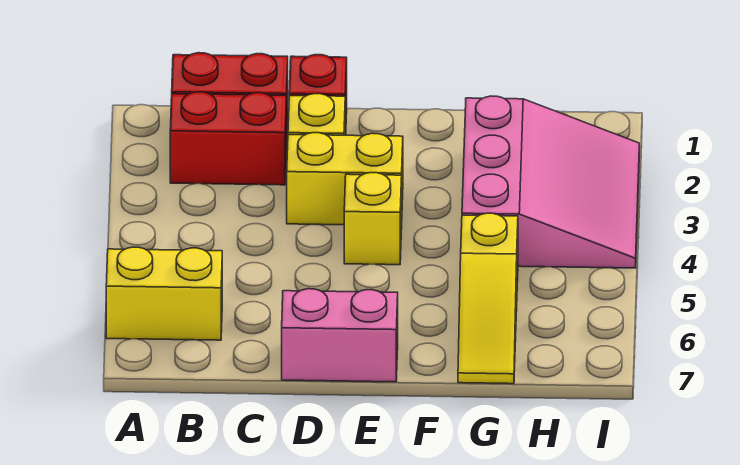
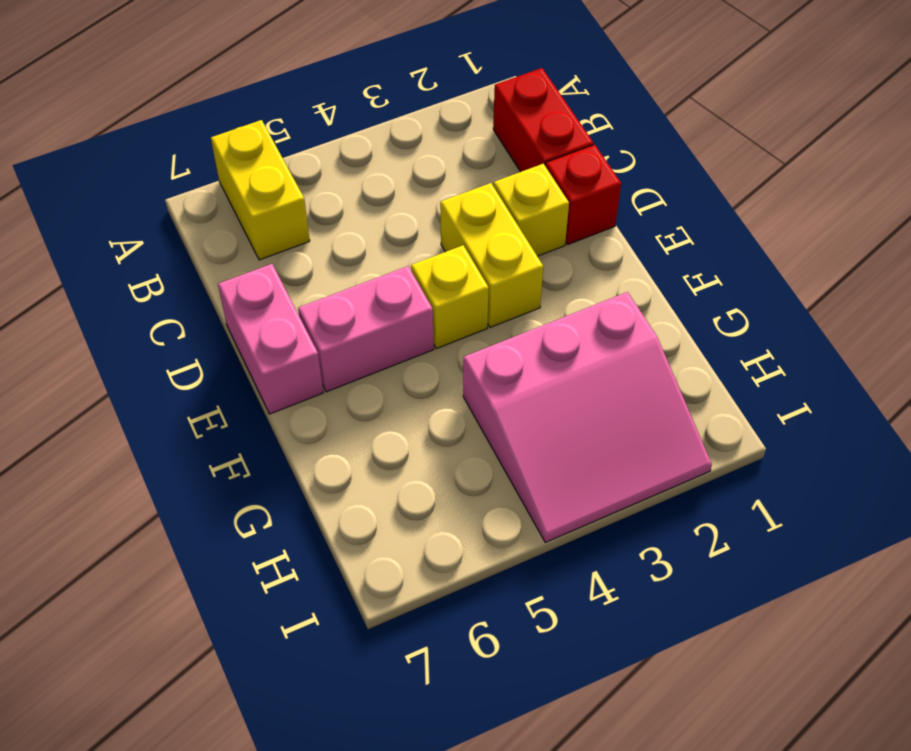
red 1x2 brick [170,92,287,185] -> none
none -> pink 1x2 brick [298,266,434,392]
yellow 1x3 slope [458,213,518,384] -> none

